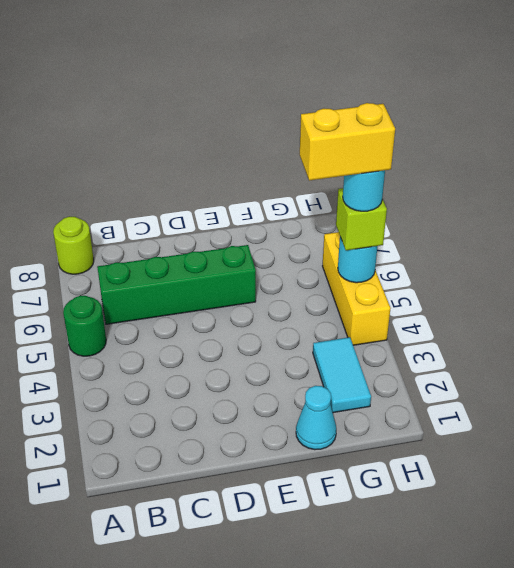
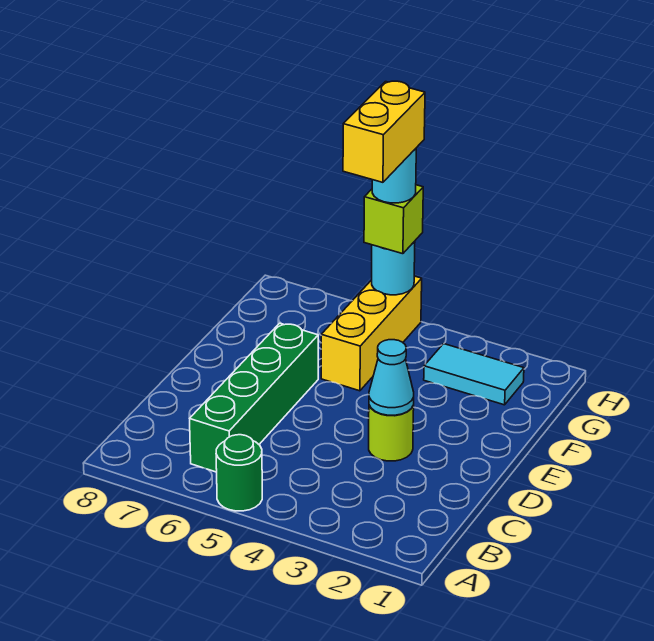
lime 1x1 round brick [53,217,94,274] -> lime 1x1 round brick moved to [369,405,414,461]
cyan 1x1 cone [296,386,336,450] -> cyan 1x1 cone moved to [369,340,414,415]
yellow 1x3 brick [323,232,391,345] -> yellow 1x3 brick turned to [321,276,422,391]

